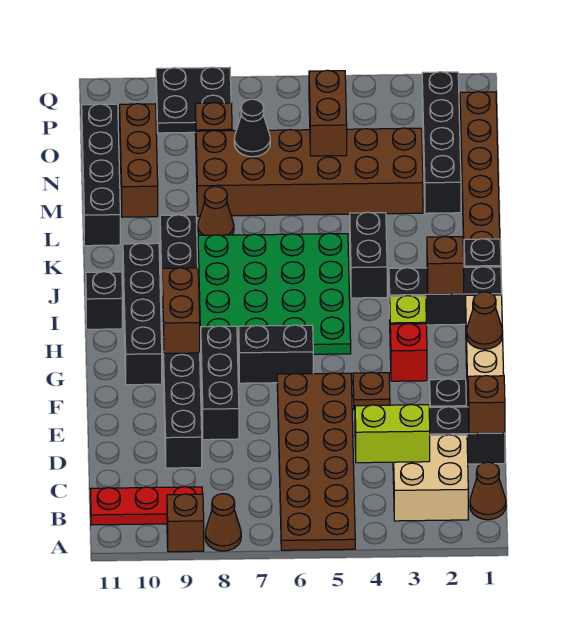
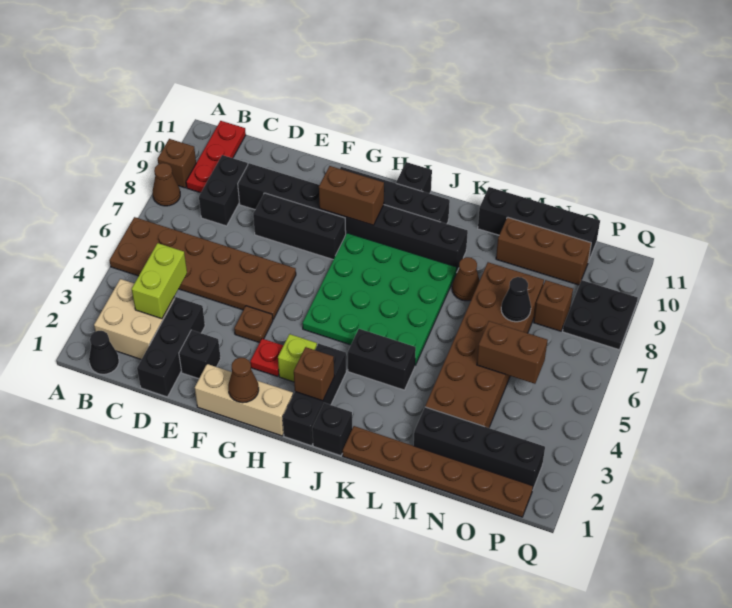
brown 1x1 cone [470,462,506,520] -> black 1x1 cone [89,331,119,374]
brown 1x1 brick [468,376,505,433] -> none
red 1x1 brick [390,324,427,381] -> red 1x1 plate [250,339,283,377]
black 1x2 brick [239,325,313,383] -> black 1x2 brick moved to [199,155,248,226]

